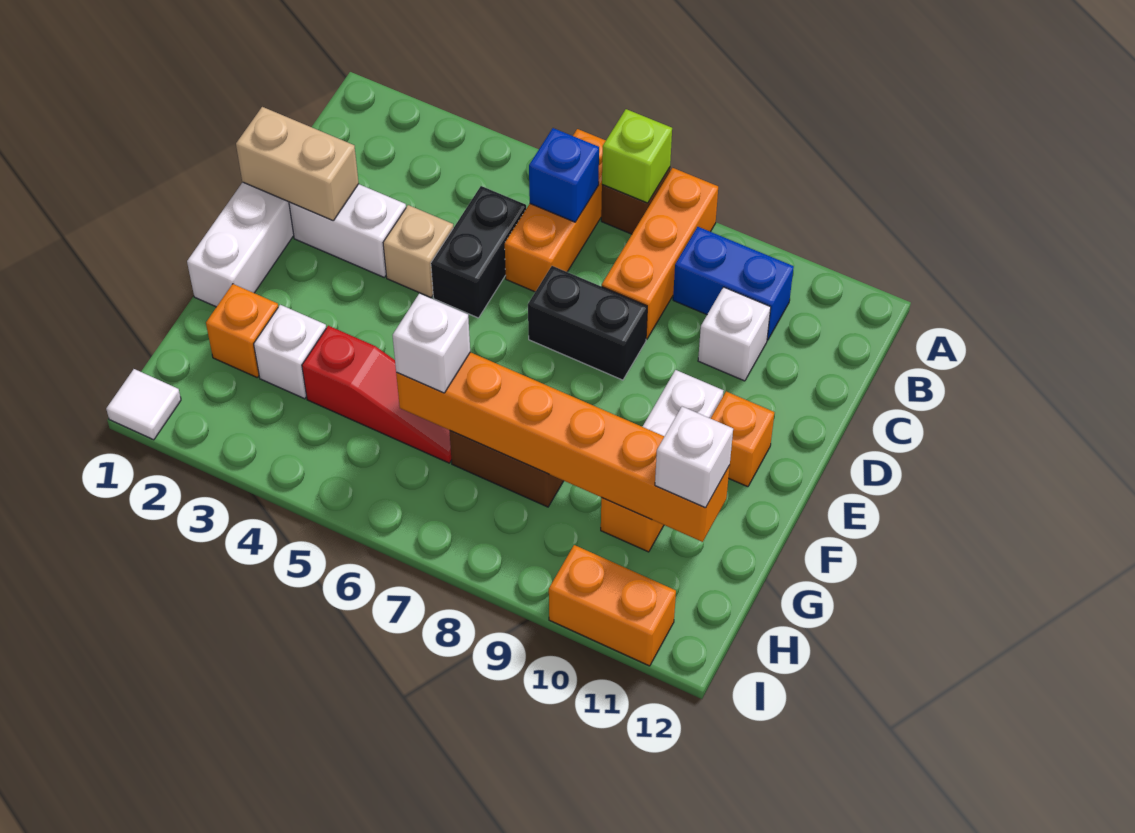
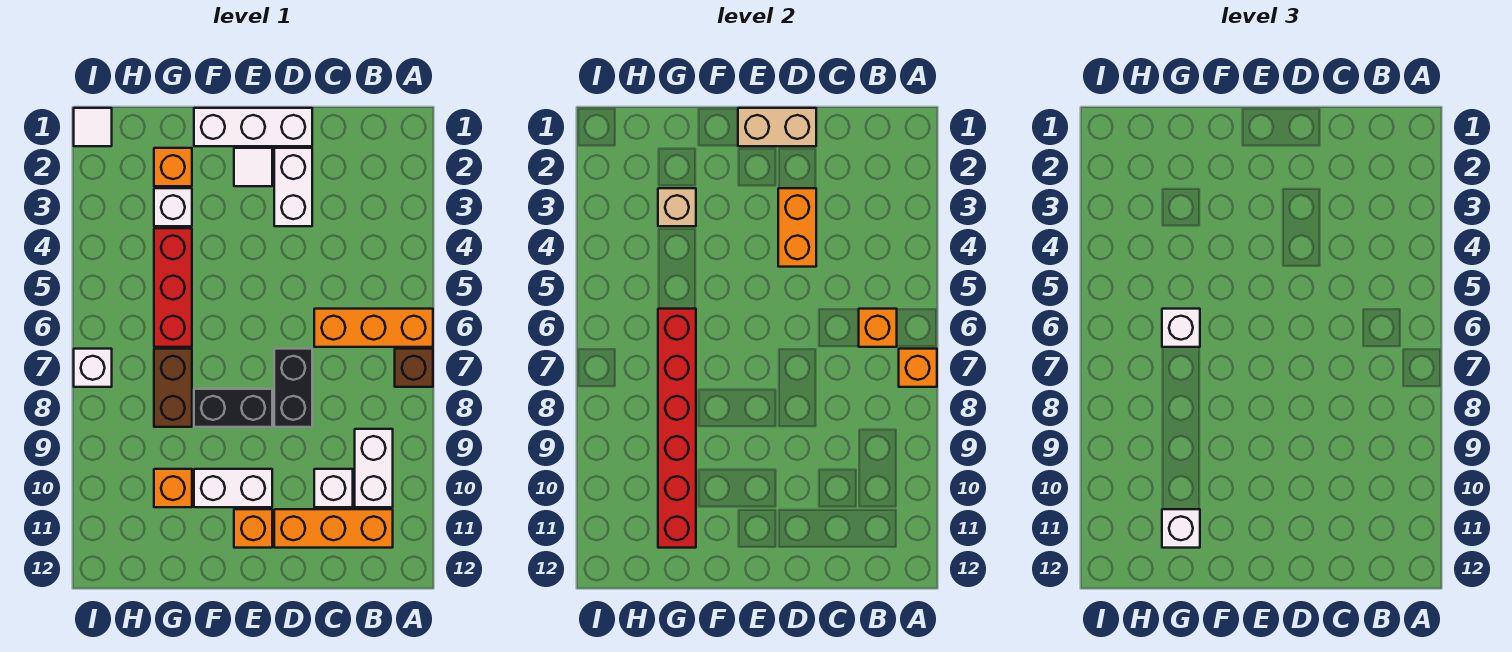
lime 1x1 brick [602,109,672,203] -> orange 1x1 brick [899,349,937,387]
orange 1x3 brick [602,168,718,339] -> orange 1x3 brick moved to [274,509,393,548]
blue 1x1 brick [529,128,599,222] -> orange 1x1 brick [859,309,897,347]
blue 1x2 brick [673,227,794,340] -> white 1x2 brick [355,429,393,507]
black 1x2 brick [431,186,526,318] -> black 1x2 brick moved to [194,389,272,427]
tan 1x2 brick [236,107,359,221] -> tan 1x2 brick turned to [738,108,816,146]
tan 1x1 brick [383,205,453,298] -> tan 1x1 brick moved to [658,188,696,226]
none -> white 1x1 tile [234,148,272,186]
red 1x3 slope [302,326,451,463] -> red 1x3 brick [154,228,192,347]
orange 1x6 brick [396,352,730,542] -> red 1x6 brick [658,309,696,548]
none -> white 1x1 brick [74,349,112,387]
orange 1x2 brick [549,545,676,666] -> orange 1x2 brick moved to [778,188,816,267]

